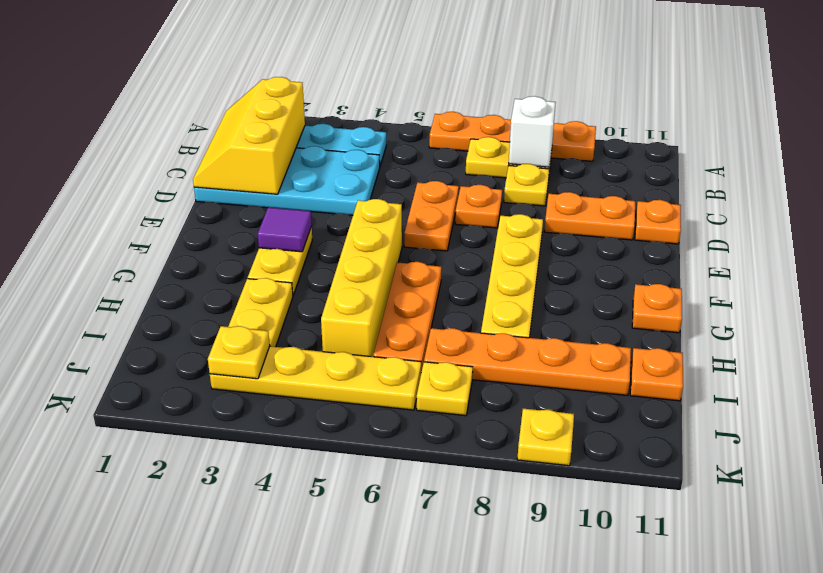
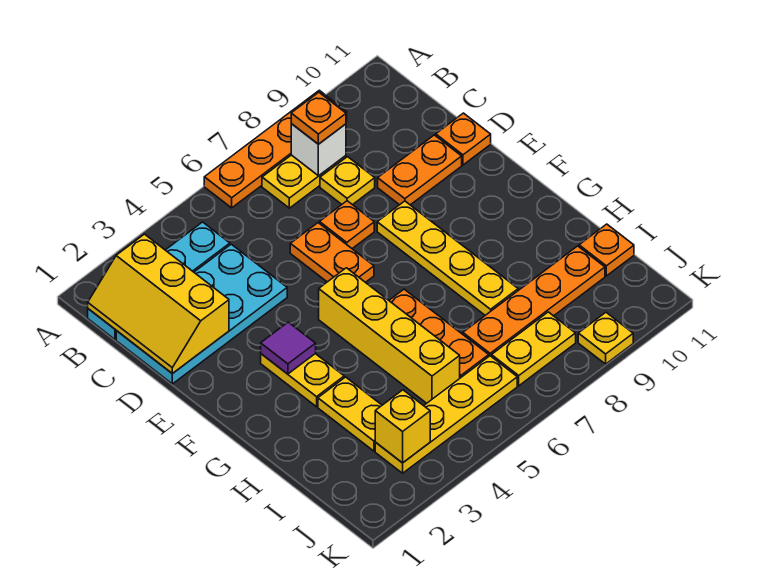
orange 1x1 plate [632,284,682,333] -> orange 1x1 plate moved to [291,92,346,144]
yellow 1x1 plate [208,326,270,379] -> yellow 1x1 brick [375,390,430,463]
yellow 1x1 plate [417,362,473,416] -> yellow 1x2 plate [492,312,576,386]

